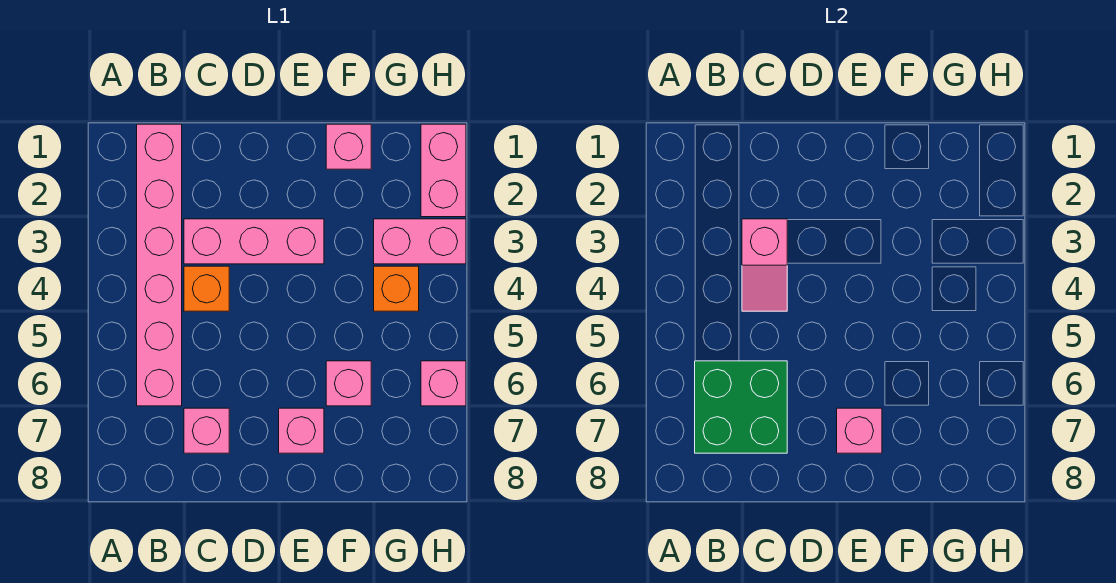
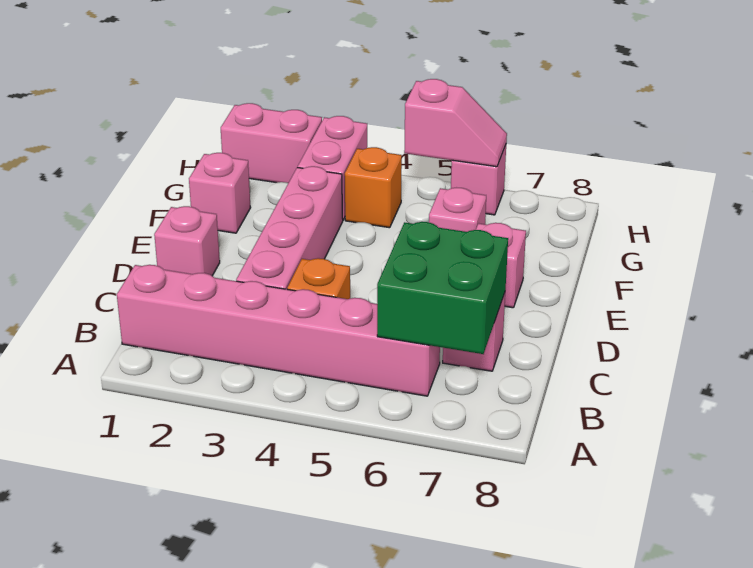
pink 1x3 brick [184,219,324,264] -> pink 1x4 brick [236,166,343,289]
pink 1x2 slope [742,219,787,311] -> pink 1x2 slope moved to [404,79,507,167]
pink 1x1 brick [837,408,882,453] -> pink 1x1 brick moved to [154,206,220,276]

